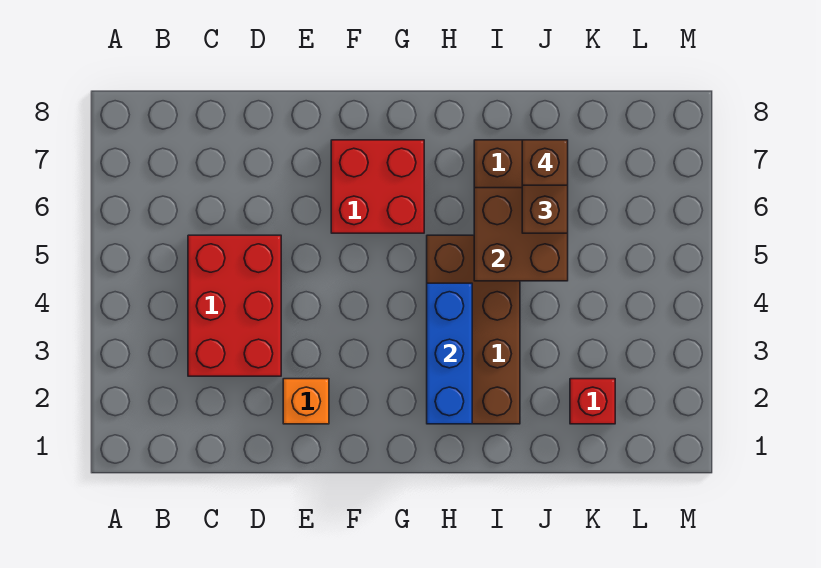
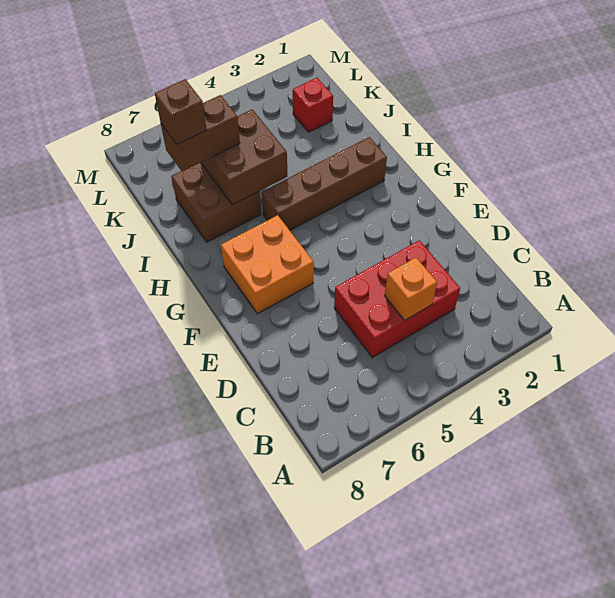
orange 1x1 brick [283,379,329,424] -> orange 1x1 brick moved to [385,258,437,320]
red 2x2 brick [331,140,424,233] -> orange 2x2 brick [221,215,314,314]
brown 2x4 brick [427,235,520,424] -> brown 1x4 brick [262,137,387,230]
blue 1x3 brick [427,283,472,424] -> none

